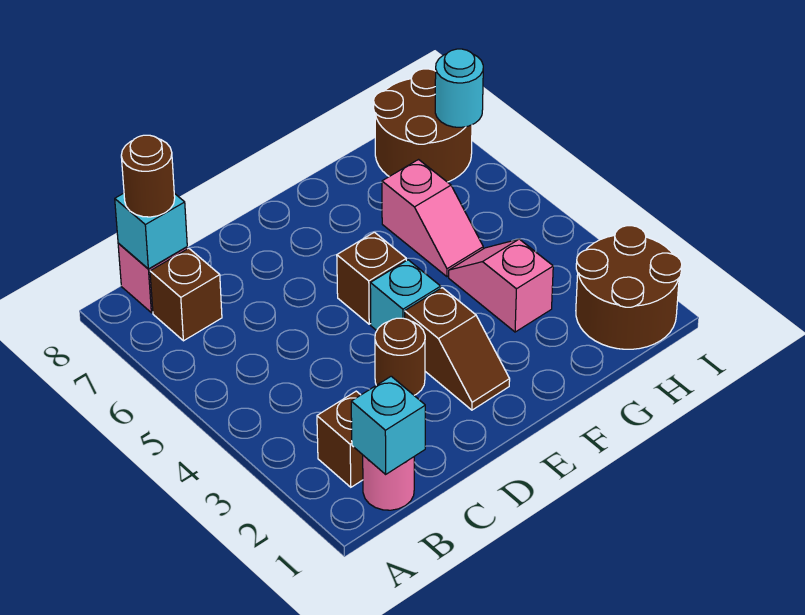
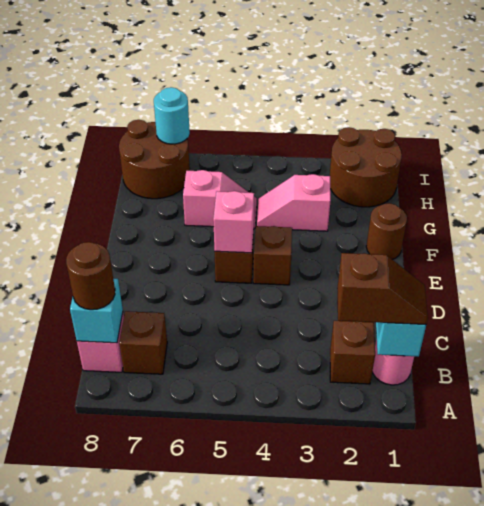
brown 1x1 round brick [375,318,425,395] -> brown 1x1 round brick moved to [366,203,407,260]
brown 1x2 slope [405,288,510,410] -> brown 1x2 slope moved to [337,253,428,325]
cyan 1x1 brick [370,260,441,331] -> brown 1x1 brick [253,226,292,285]
none -> pink 1x1 brick [213,191,254,253]

